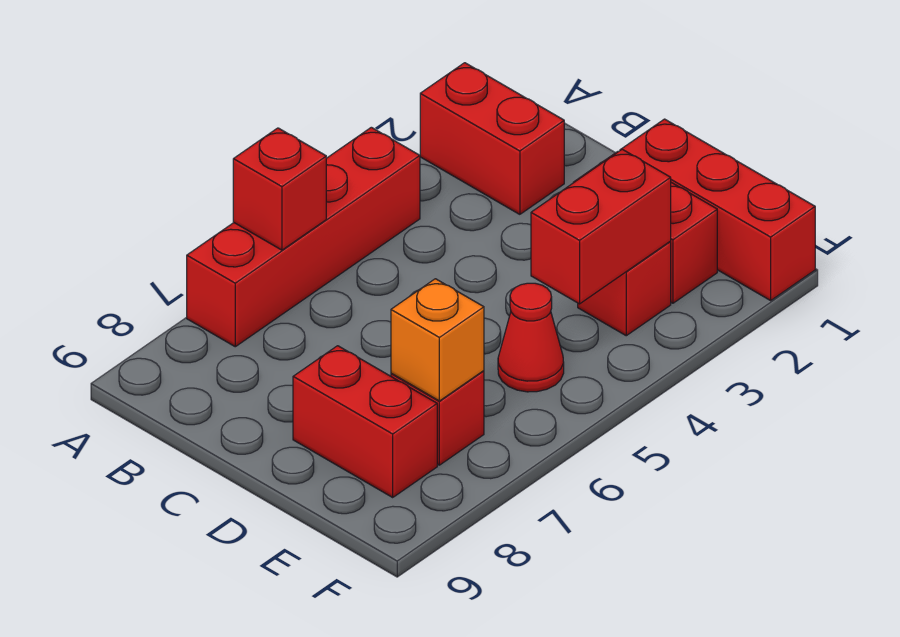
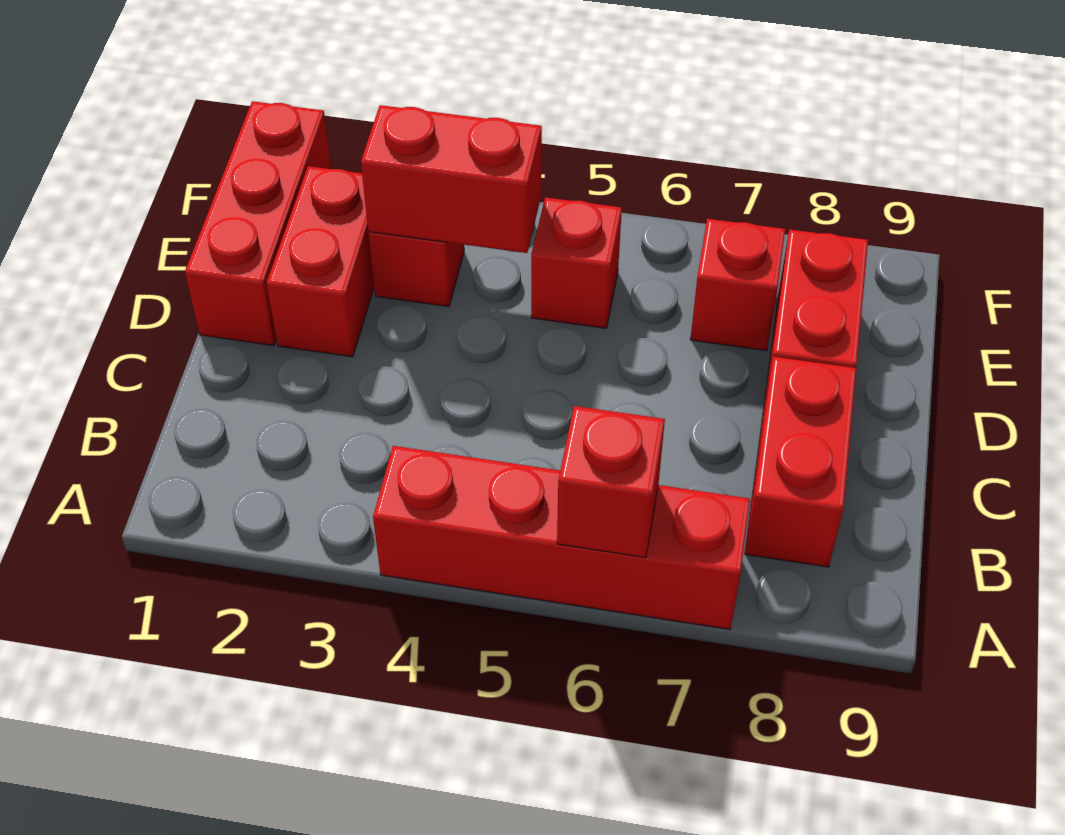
red 1x2 brick [420,63,564,214] -> red 1x2 brick moved to [745,357,856,567]
red 1x1 cone [498,283,564,392] -> red 1x1 brick [531,197,622,328]
orange 1x1 brick [391,279,484,401] -> none

